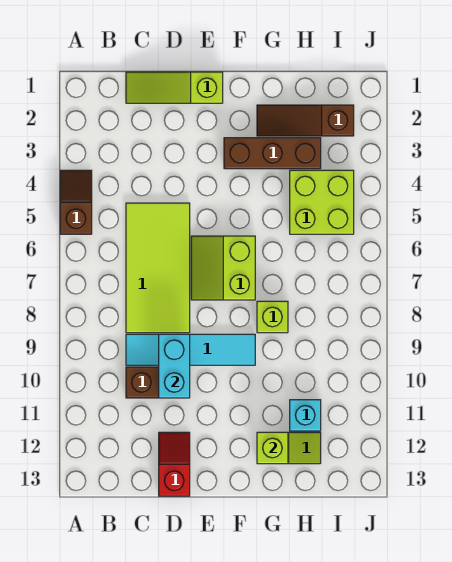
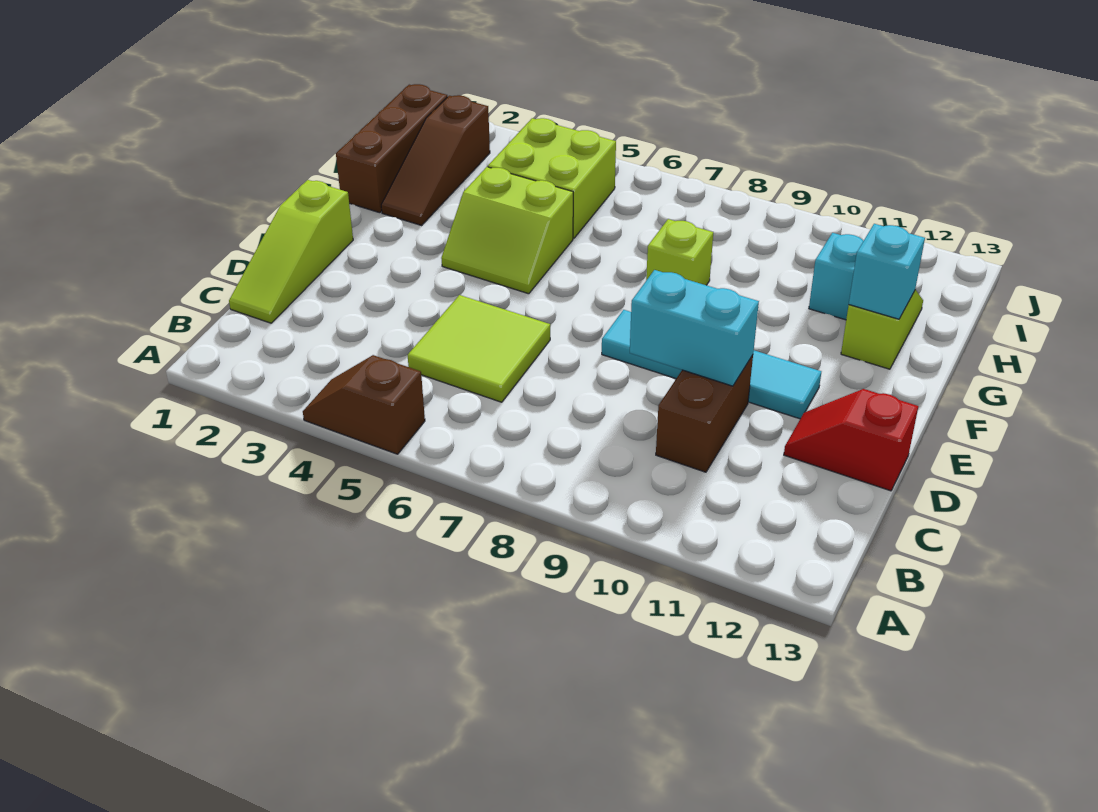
lime 2x4 tile [126,203,190,333] -> lime 2x2 tile [408,295,550,402]
cyan 1x4 tile [126,334,255,365] -> cyan 1x4 tile turned to [602,310,821,419]
lime 2x2 slope [191,236,255,300] -> lime 2x2 slope moved to [441,167,573,294]
brown 1x3 brick [224,138,321,169] -> brown 1x3 brick moved to [336,84,447,213]
lime 1x1 brick [257,432,288,464] -> cyan 1x1 brick [849,224,925,319]

